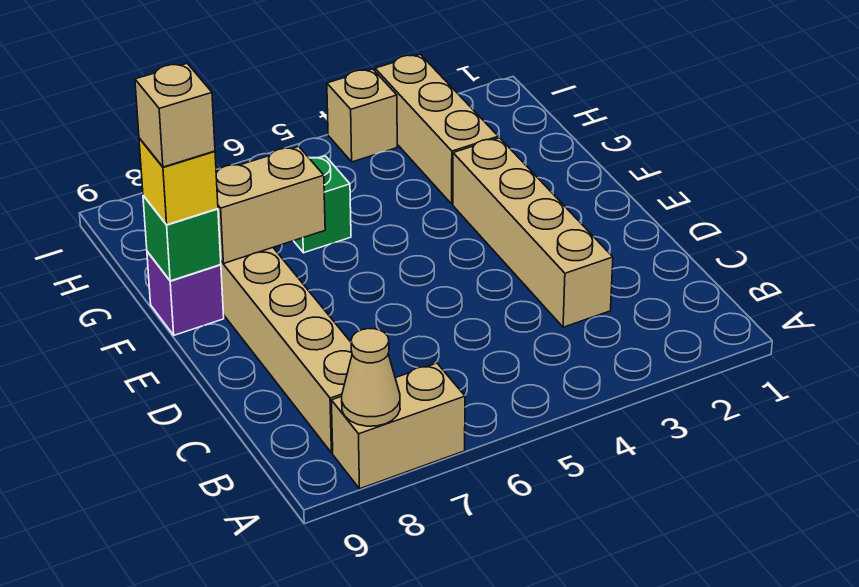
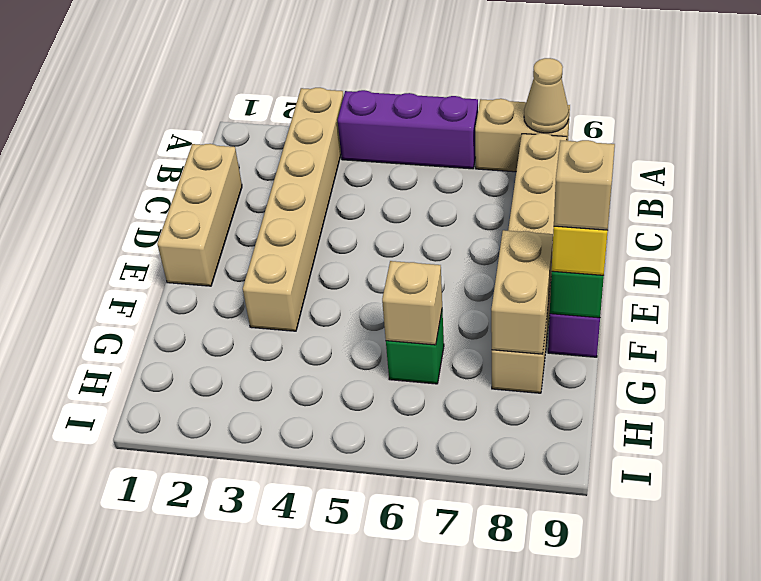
none -> purple 1x3 brick [338,90,478,169]
tan 1x4 brick [453,138,613,327] -> tan 1x6 brick [243,88,344,331]
tan 1x2 brick [216,146,325,264] -> tan 1x2 brick turned to [491,230,553,354]
tan 1x3 brick [375,54,498,204] -> tan 1x3 brick moved to [157,144,242,286]
tan 1x1 brick [327,69,397,162] -> tan 1x1 brick moved to [382,261,442,345]

